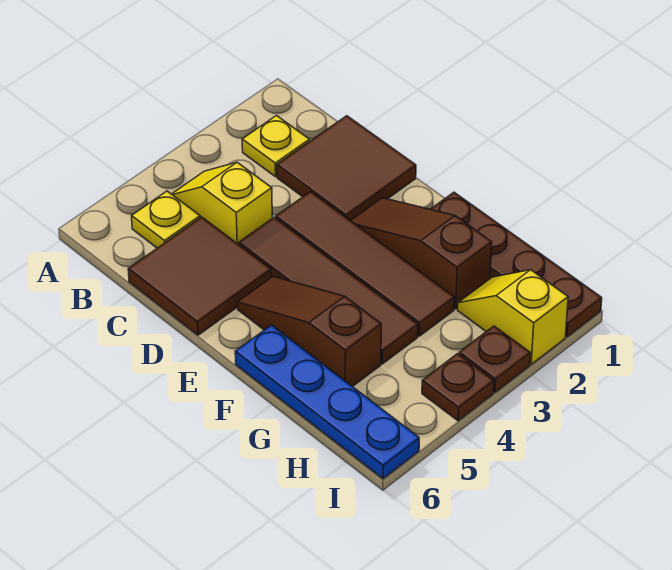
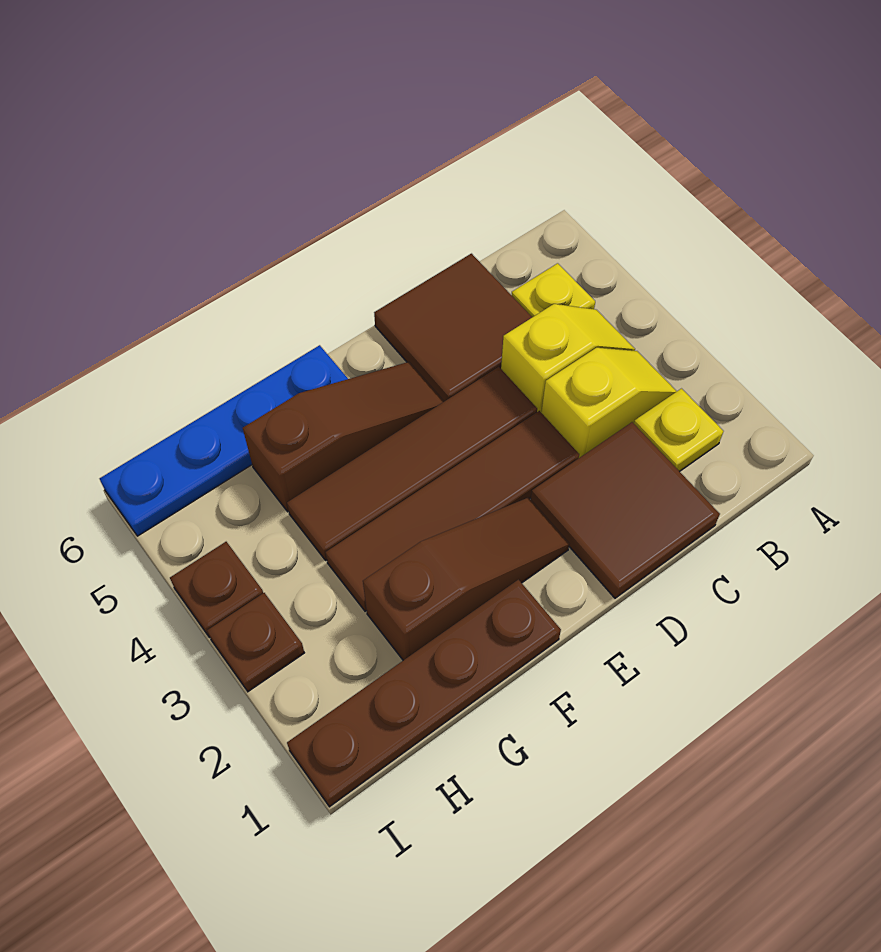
yellow 1x2 slope [458,270,568,364] -> yellow 1x2 slope moved to [541,348,677,458]

